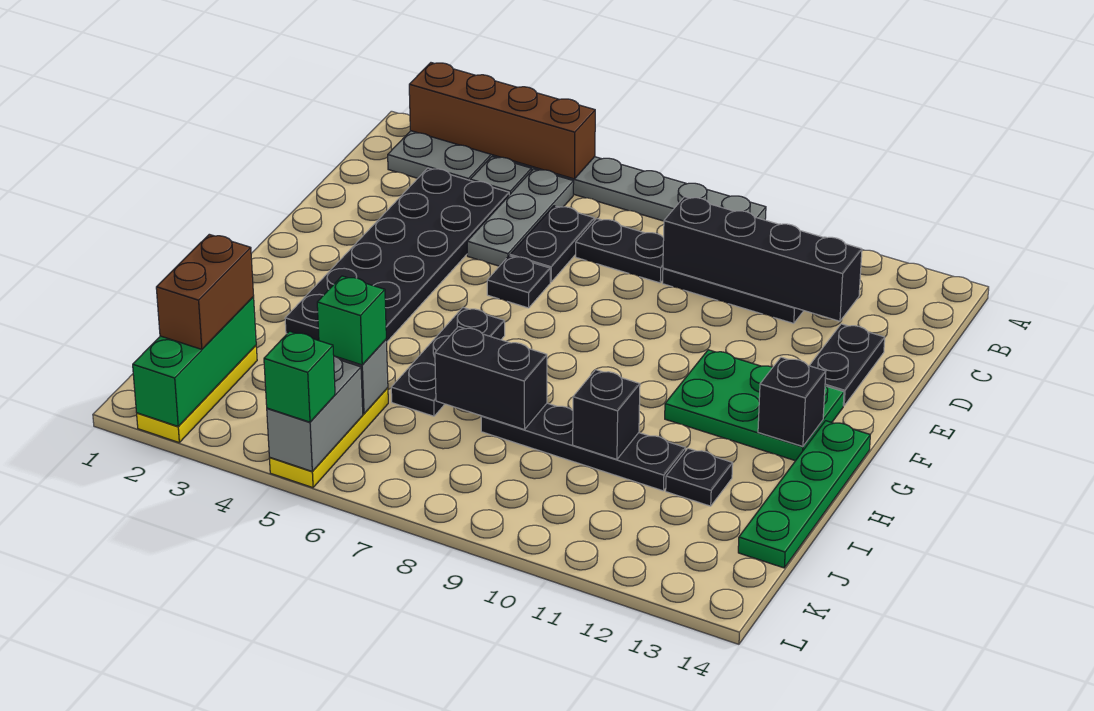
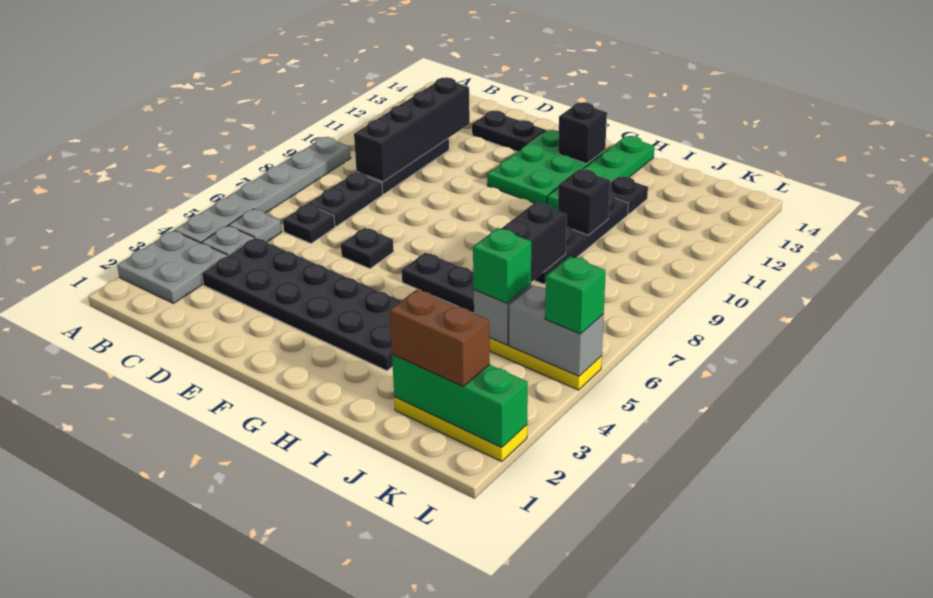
brown 1x4 brick [409,63,595,179] -> none
grey 1x3 plate [467,169,574,266] -> grey 1x1 plate [229,209,281,242]
black 1x2 plate [510,206,594,282] -> black 1x1 plate [283,204,335,244]
green 1x4 plate [738,421,870,568] -> green 1x4 plate turned to [547,136,654,211]

